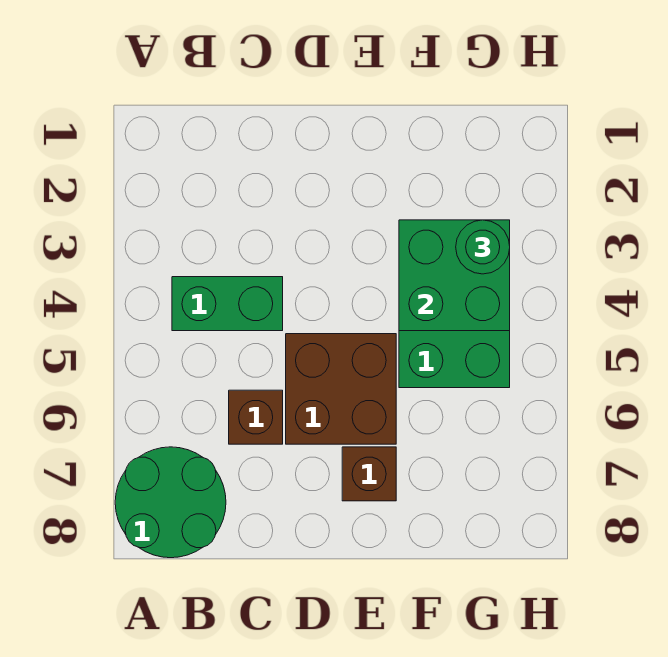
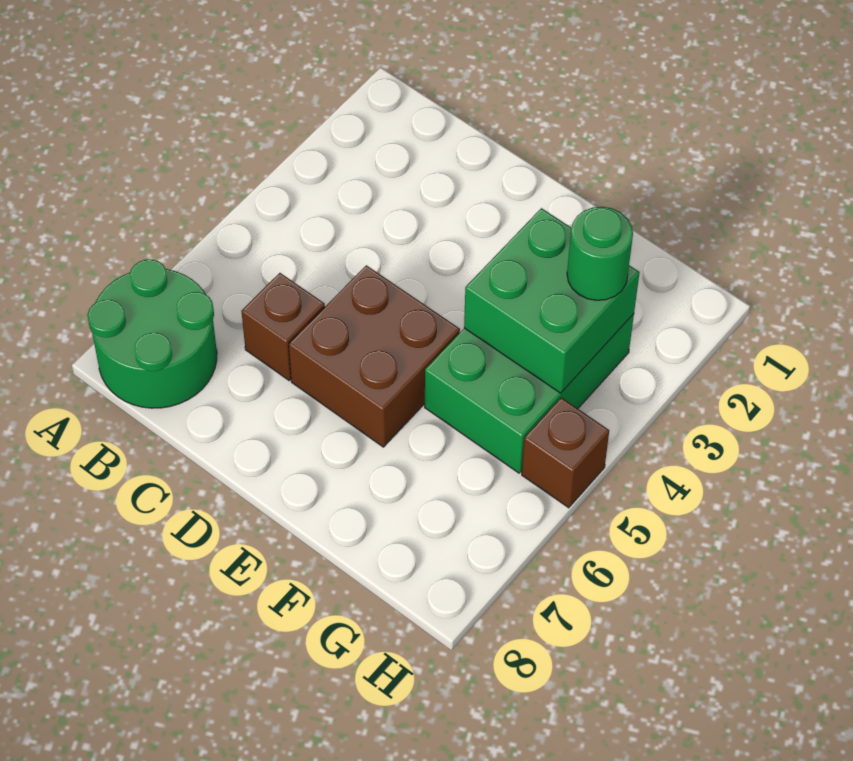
green 1x2 brick [172,277,283,331] -> none
brown 1x1 brick [342,447,396,501] -> brown 1x1 brick moved to [522,398,609,508]

